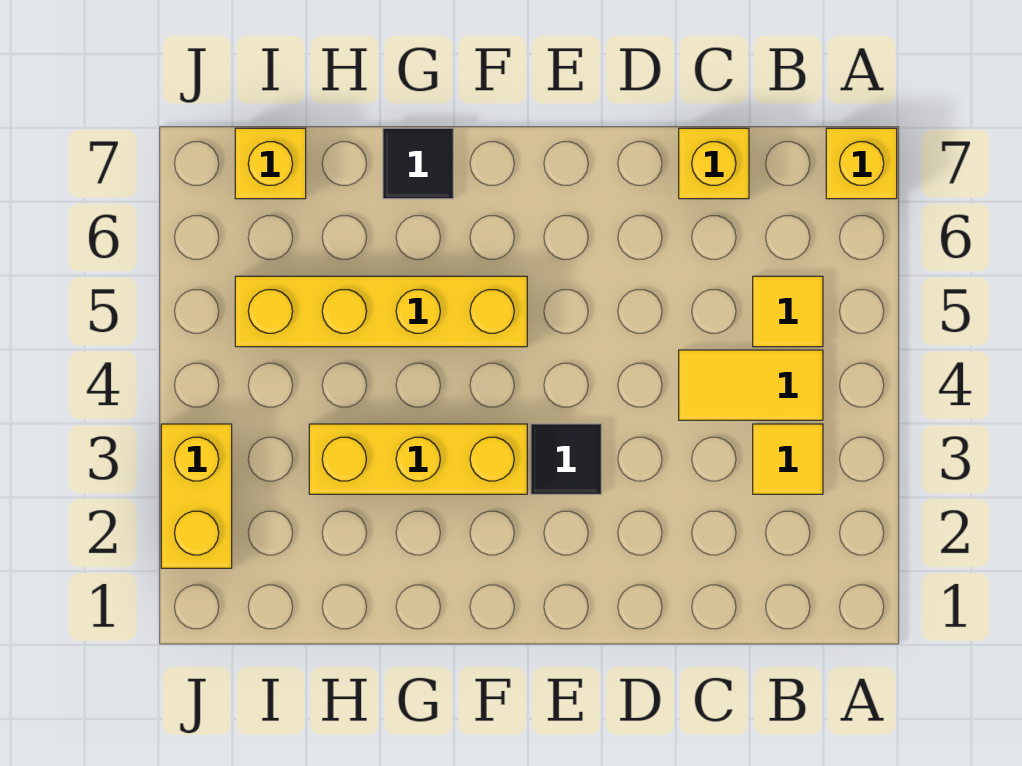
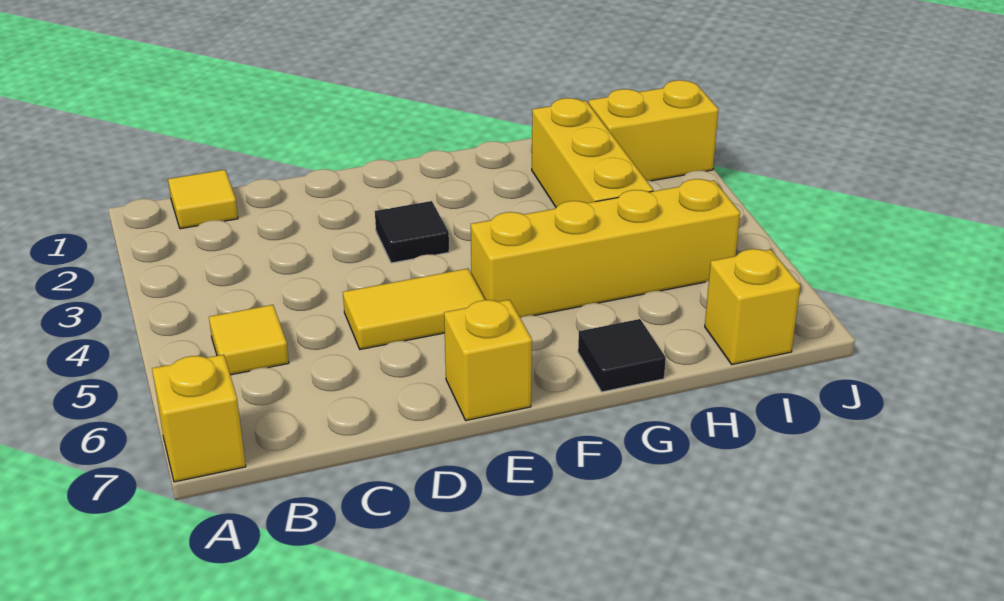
yellow 1x1 tile [753,424,823,494] -> yellow 1x1 tile moved to [168,170,238,229]
yellow 1x2 tile [679,350,823,420] -> yellow 1x2 tile moved to [343,269,485,349]
yellow 1x1 brick [679,128,749,199] -> yellow 1x1 brick moved to [444,300,532,420]
yellow 1x3 brick [309,424,527,494] -> yellow 1x3 brick turned to [532,98,653,207]
yellow 1x2 brick [161,424,232,568] -> yellow 1x2 brick turned to [589,80,719,181]

